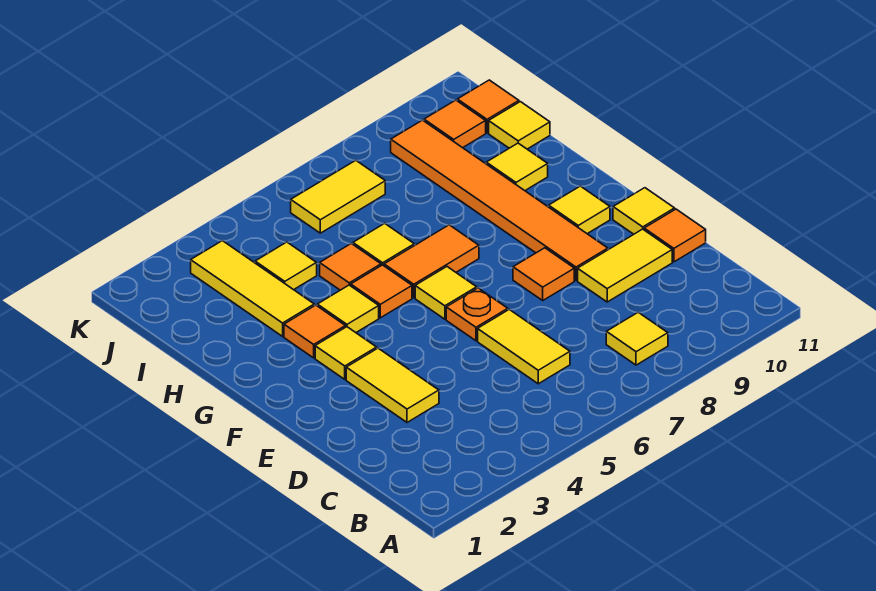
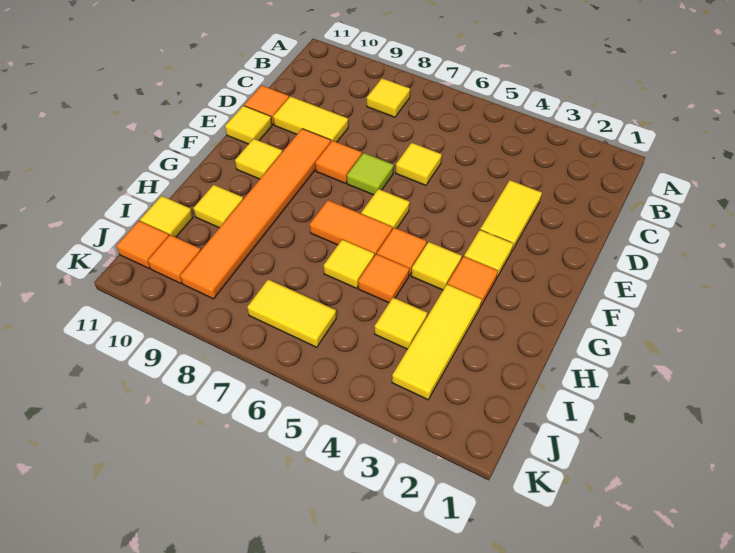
yellow 1x2 tile [478,310,570,384] -> yellow 1x1 tile [396,143,442,185]
orange 1x1 plate [446,288,508,341] -> none
none -> lime 1x1 tile [347,153,394,195]

